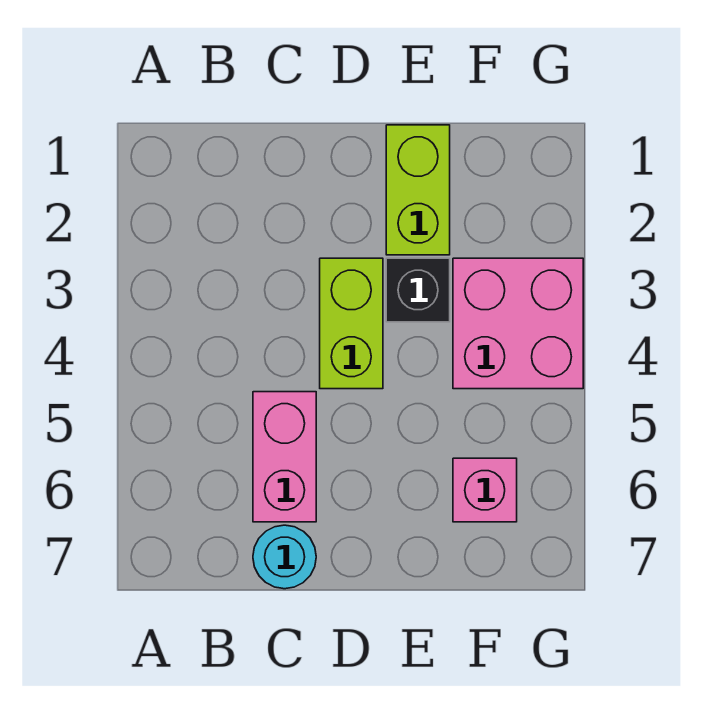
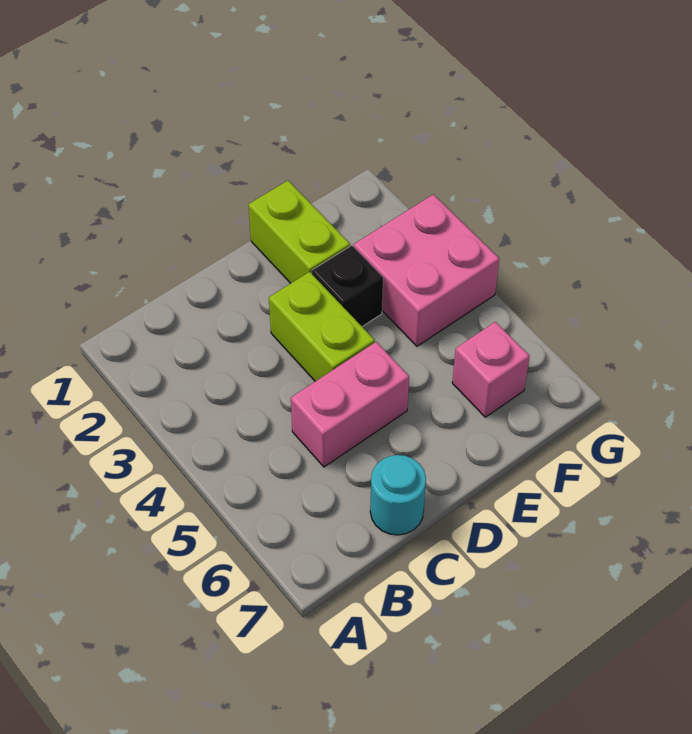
pink 1x2 brick [253,392,316,522] -> pink 1x2 brick turned to [291,342,409,467]

